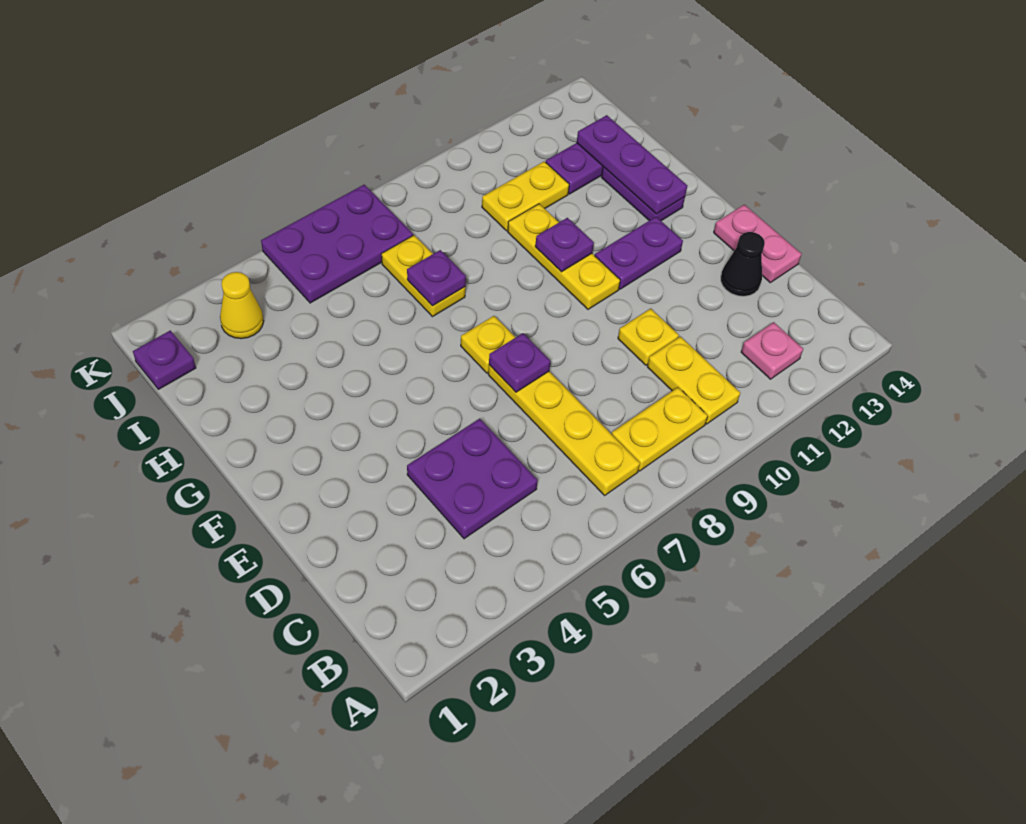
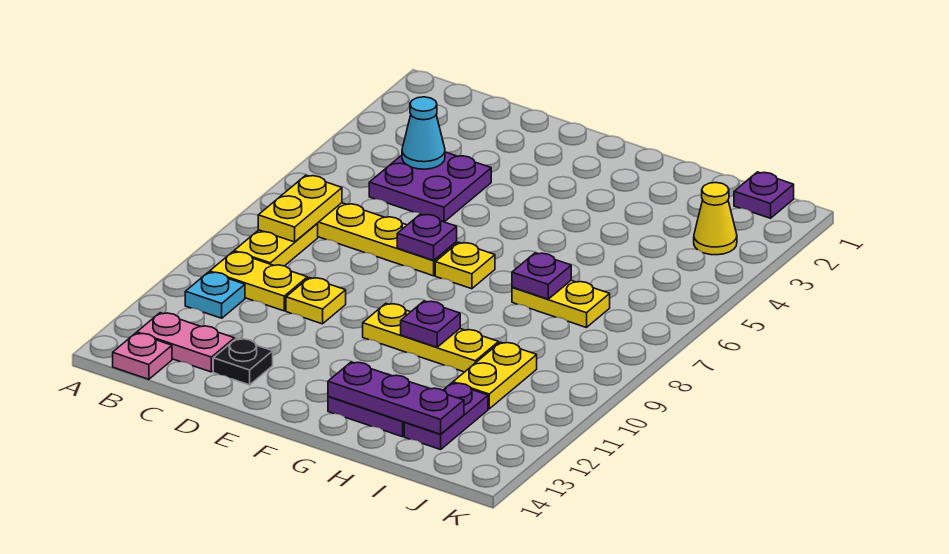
none -> yellow 1x2 plate [258,175,342,242]
none -> cyan 1x1 plate [185,272,245,318]
pink 1x1 plate [741,322,803,379] -> pink 1x1 plate moved to [113,333,172,379]
none -> cyan 1x1 cone [402,97,445,169]
black 1x1 cone [721,232,765,296] -> black 1x1 plate [213,339,273,385]
pink 1x2 plate [714,205,802,283] -> pink 1x2 plate moved to [137,313,235,372]
purple 1x2 plate [595,217,683,289] -> none
purple 2x3 plate [261,185,413,303] -> none

